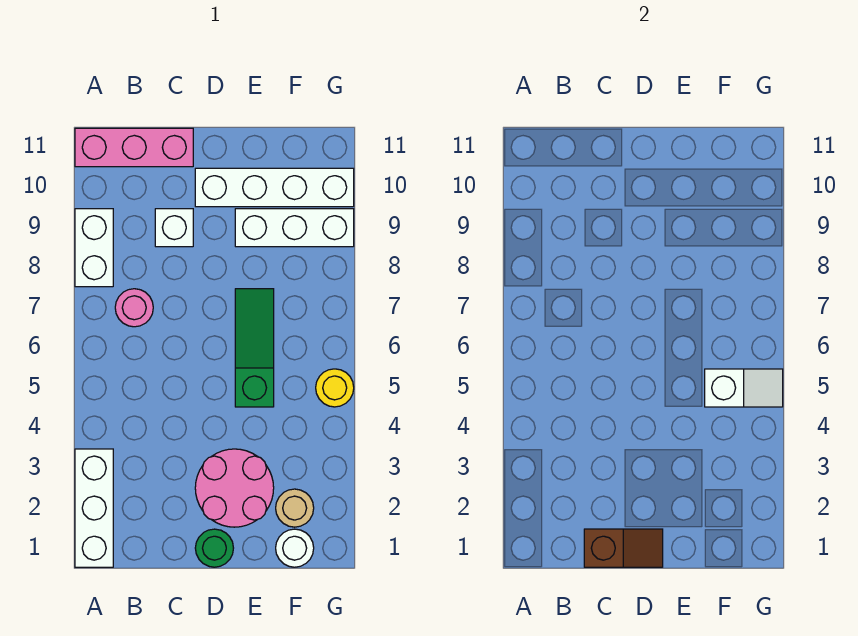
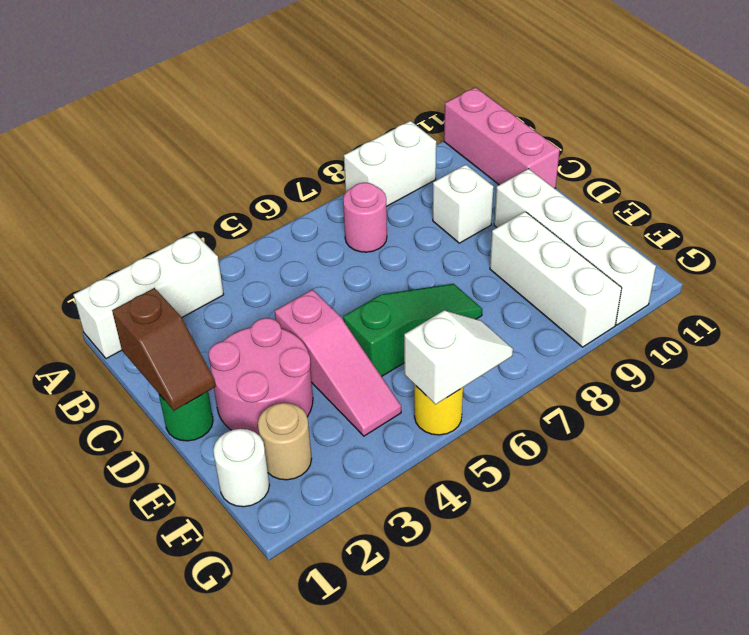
none -> pink 1x3 slope [275,290,401,436]
white 1x2 slope [705,369,783,407] -> white 1x2 slope turned to [404,310,513,404]

